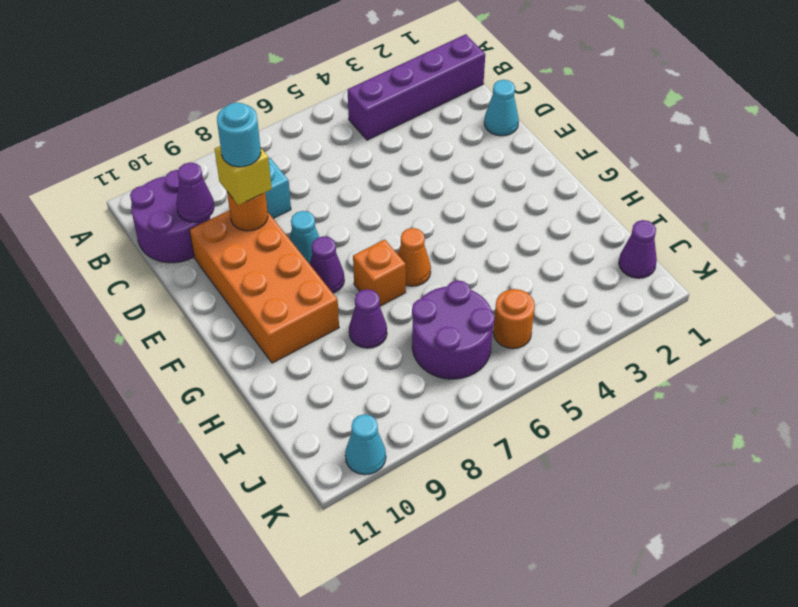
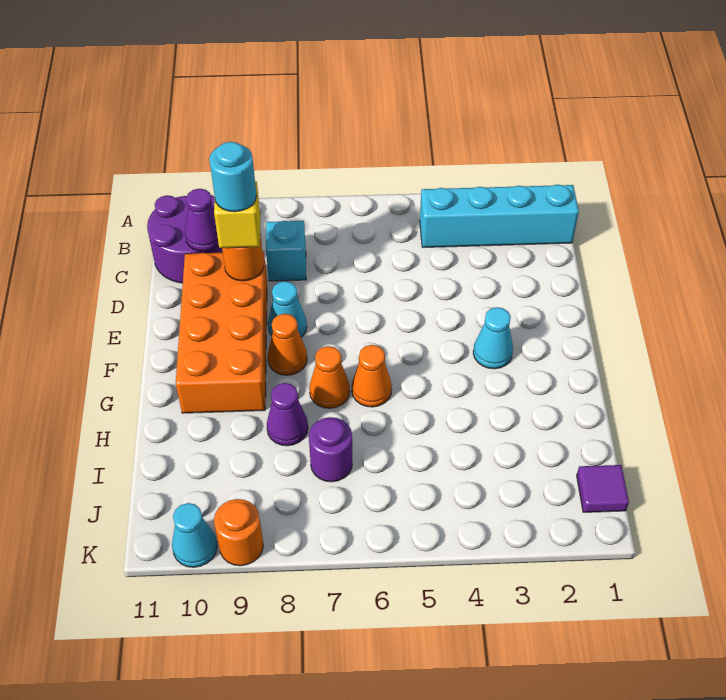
purple 1x4 brick [347,34,485,140] -> cyan 1x4 brick [420,184,579,247]
cyan 1x1 cone [484,80,519,136] -> cyan 1x1 cone moved to [473,307,513,369]
purple 1x1 cone [310,236,344,293] -> orange 1x1 cone [267,314,307,375]
orange 1x1 brick [353,239,406,306] -> orange 1x1 cone [309,346,350,408]
purple 2x2 round brick [412,280,495,379] -> purple 1x1 round brick [309,417,352,482]
purple 1x1 cone [619,220,657,278] -> purple 1x1 tile [577,465,629,512]
orange 1x1 round brick [493,289,535,349] -> orange 1x1 round brick moved to [214,499,263,566]

